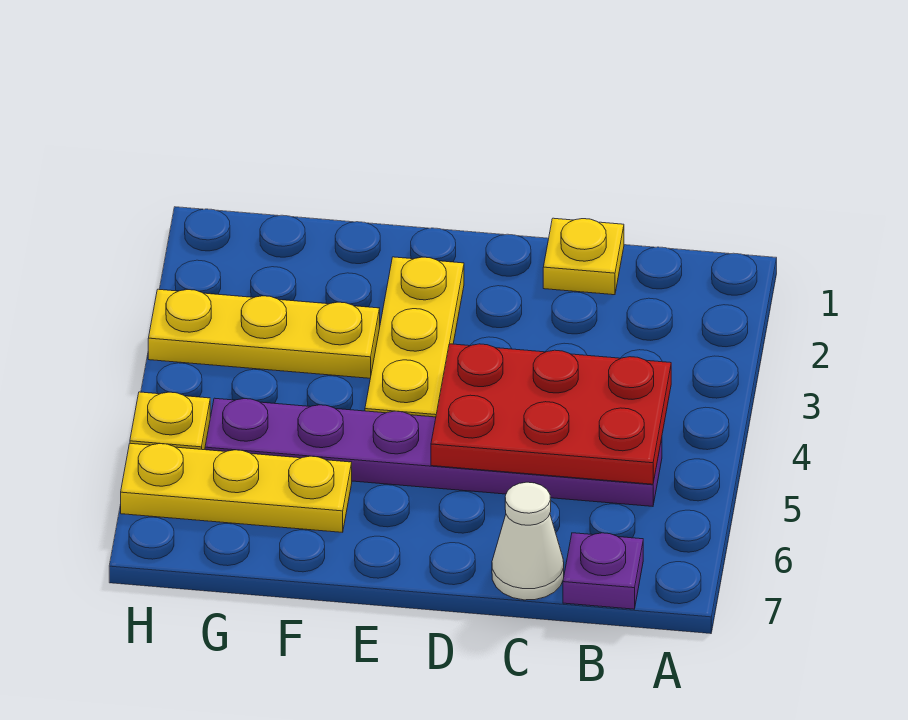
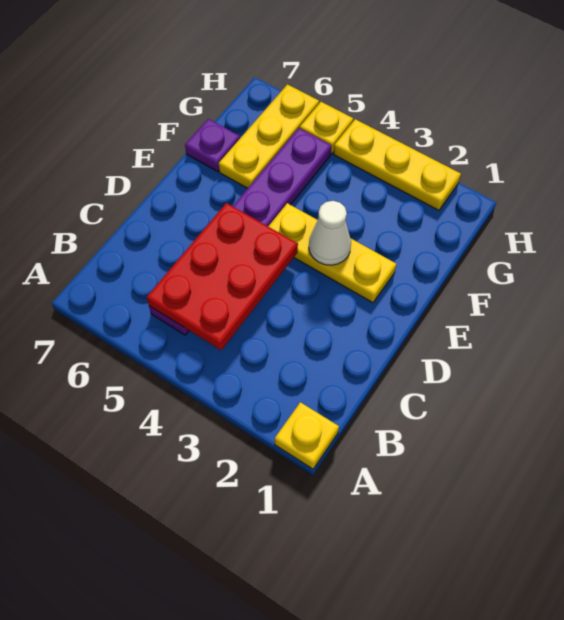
purple 1x1 plate [563,533,643,609] -> purple 1x1 plate moved to [185,119,240,172]
yellow 1x1 plate [543,218,624,295] -> yellow 1x1 plate moved to [275,402,339,469]
white 1x1 cone [492,482,564,600] -> white 1x1 cone moved to [309,201,351,265]
yellow 1x3 plate [148,289,380,378] -> yellow 1x3 plate turned to [334,119,461,210]

